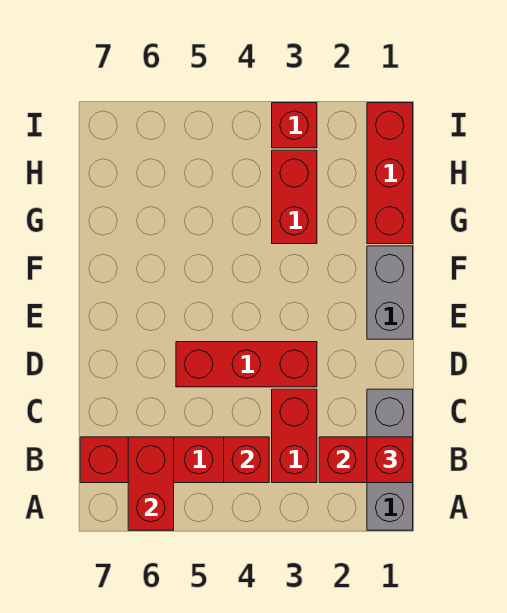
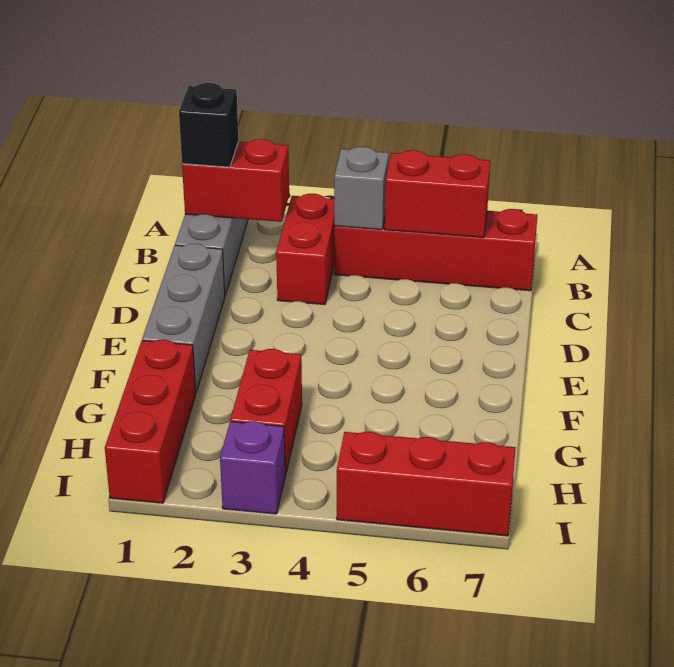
red 1x2 brick [128,437,174,530] -> red 1x2 brick turned to [385,150,490,238]
red 1x1 brick [367,437,413,483] -> black 1x1 brick [179,83,239,167]
red 1x1 brick [224,437,269,483] -> grey 1x1 brick [334,147,389,230]
red 1x3 brick [176,342,317,387] -> red 1x3 brick moved to [337,432,516,536]
grey 1x2 brick [367,246,413,339] -> grey 1x3 brick [142,244,225,392]
red 1x1 brick [272,103,317,148] -> purple 1x1 brick [220,421,285,514]

